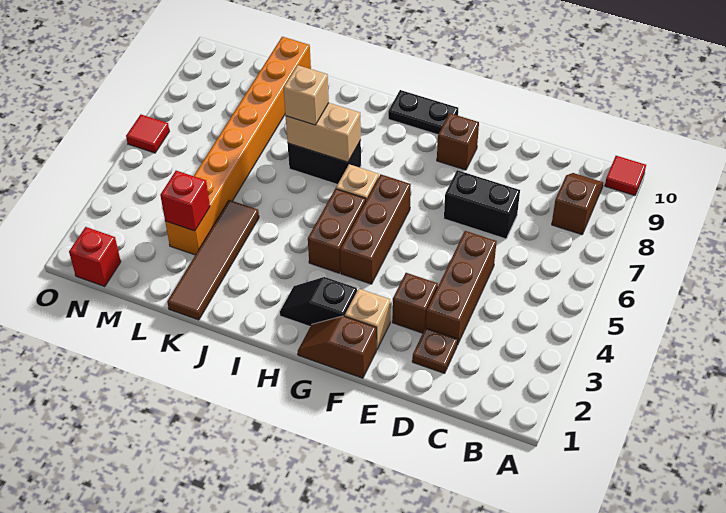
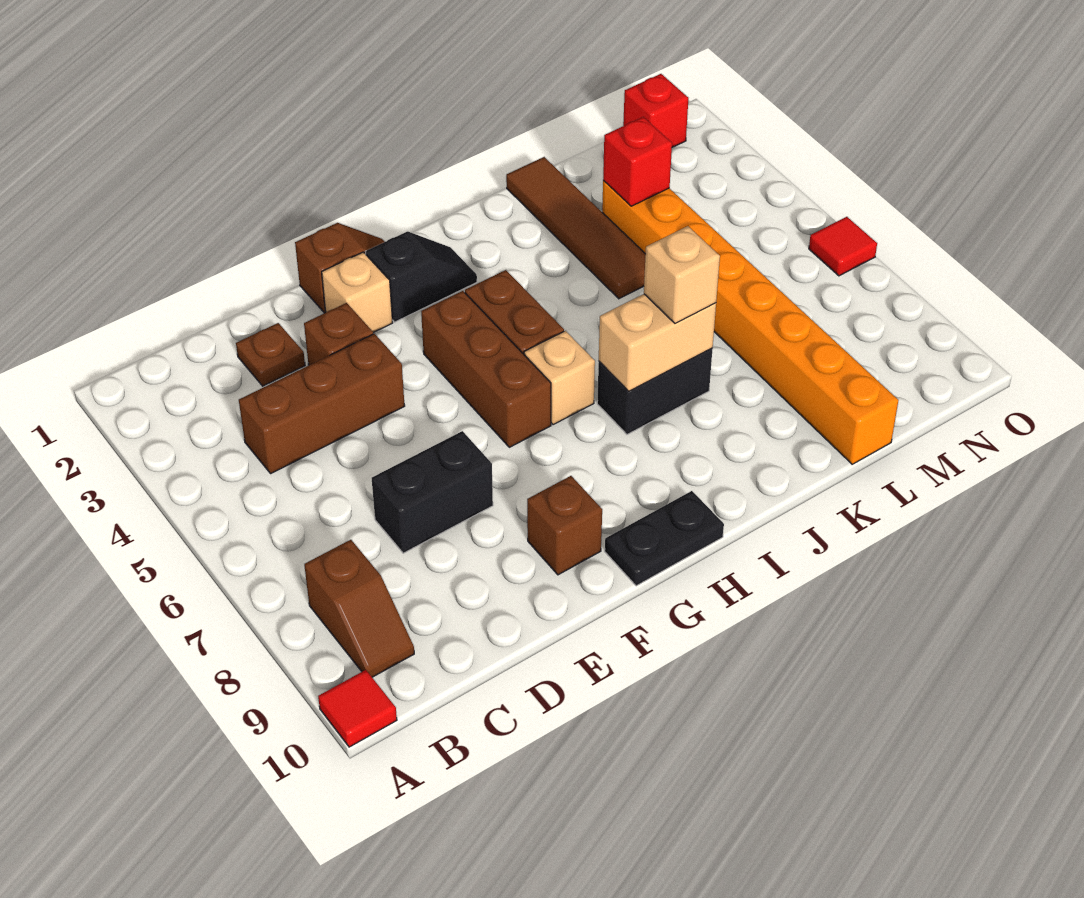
brown 1x3 brick [426,231,497,345] -> brown 1x3 brick turned to [239,334,405,473]

